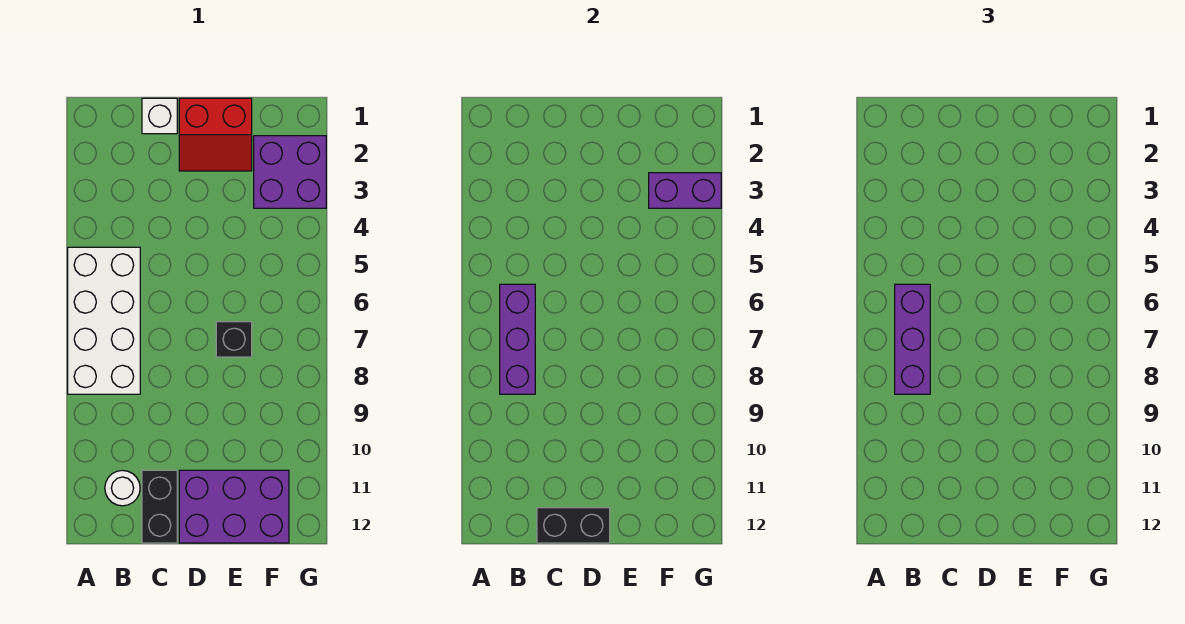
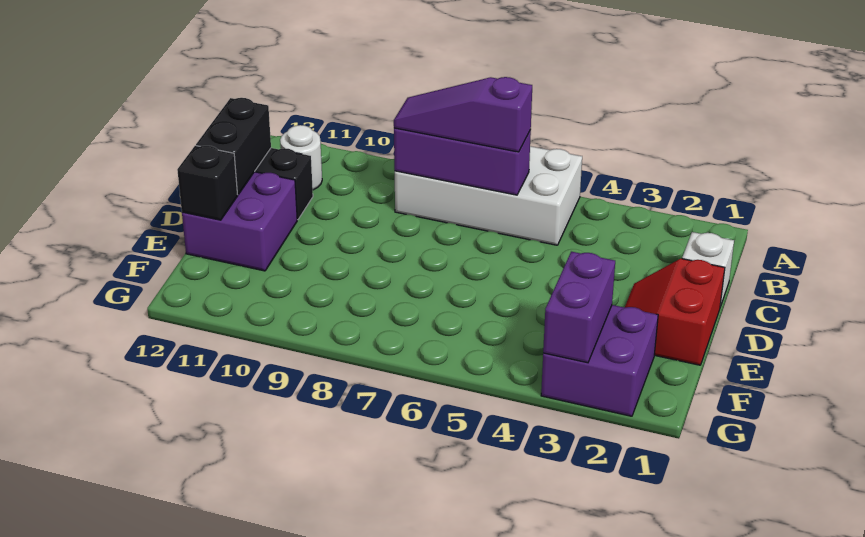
purple 1x3 brick [895,284,930,394] -> purple 1x3 slope [394,77,532,152]
purple 2x3 brick [179,470,289,543] -> purple 2x2 brick [182,172,297,271]
black 1x1 brick [216,322,252,357] -> black 1x1 brick moved to [177,146,238,220]

